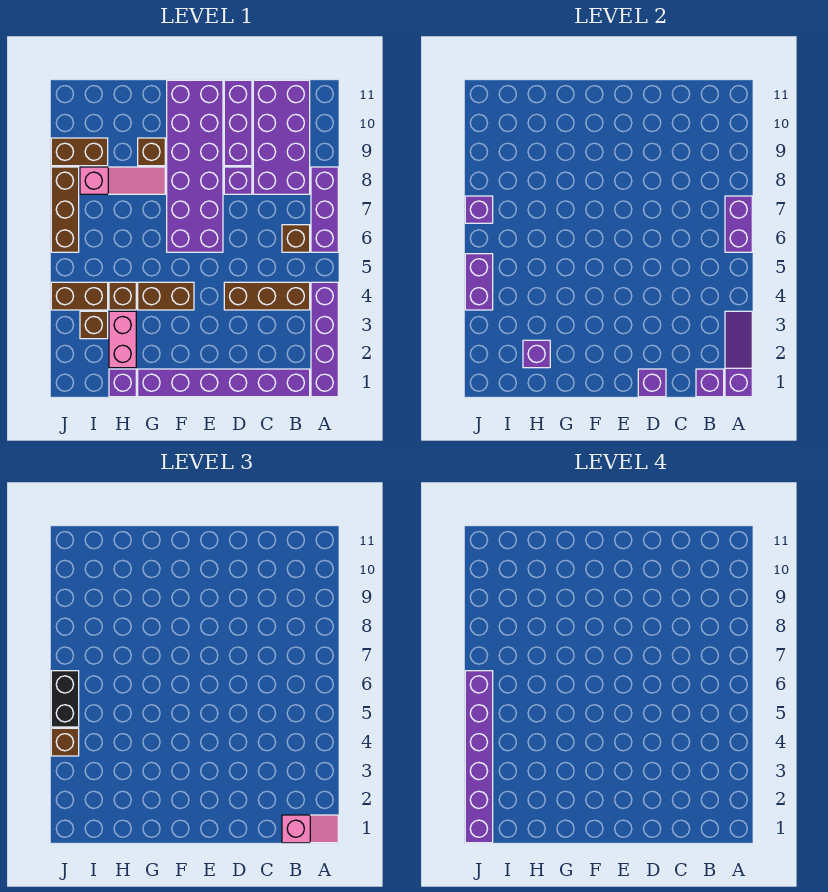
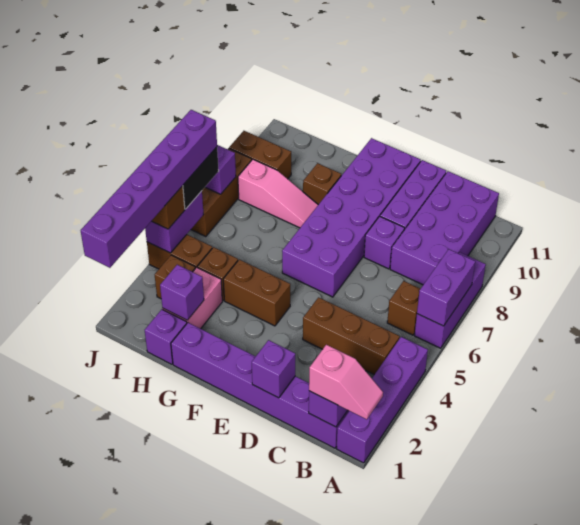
purple 1x3 slope [725,311,752,397] -> none

